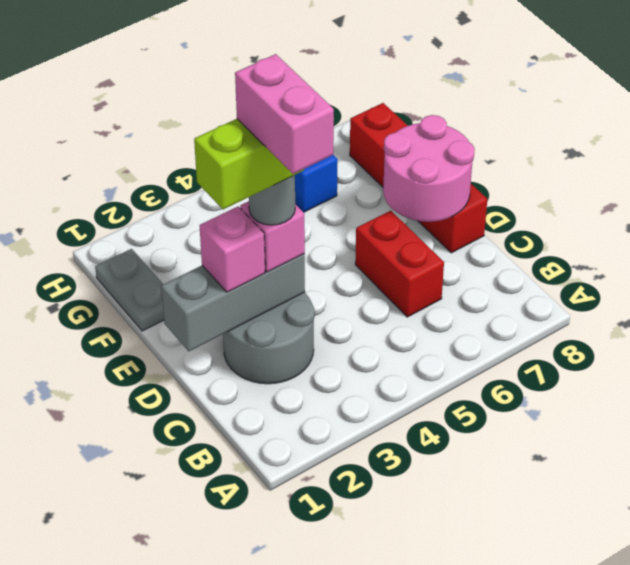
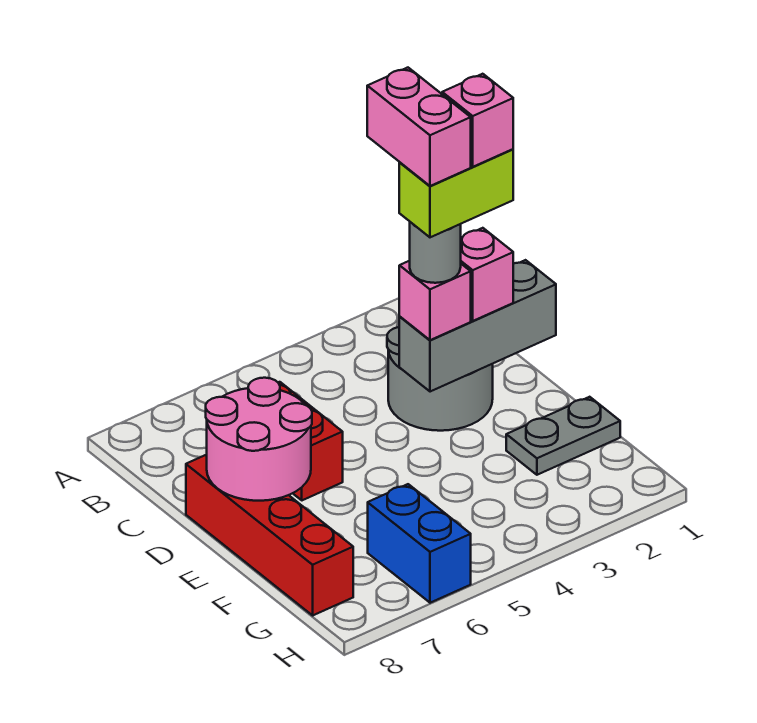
none -> pink 1x1 brick [442,74,513,167]
grey 1x2 plate [95,249,164,331] -> grey 1x2 plate turned to [506,397,620,475]

